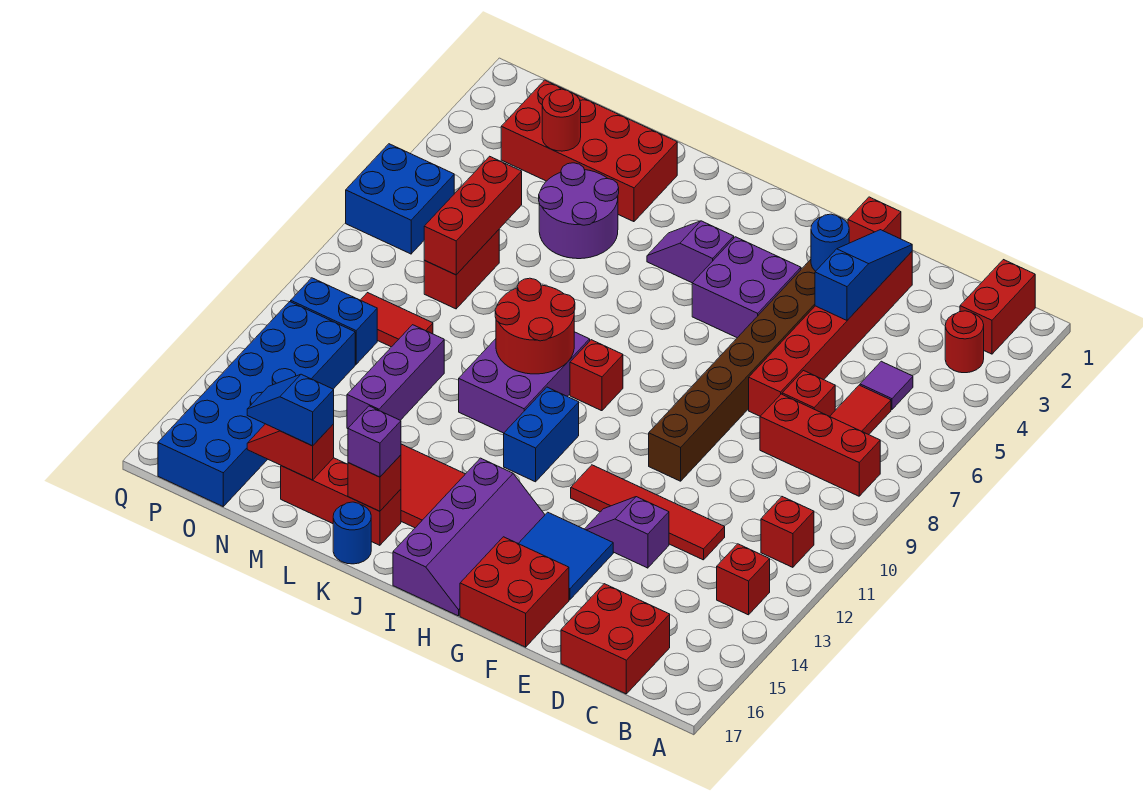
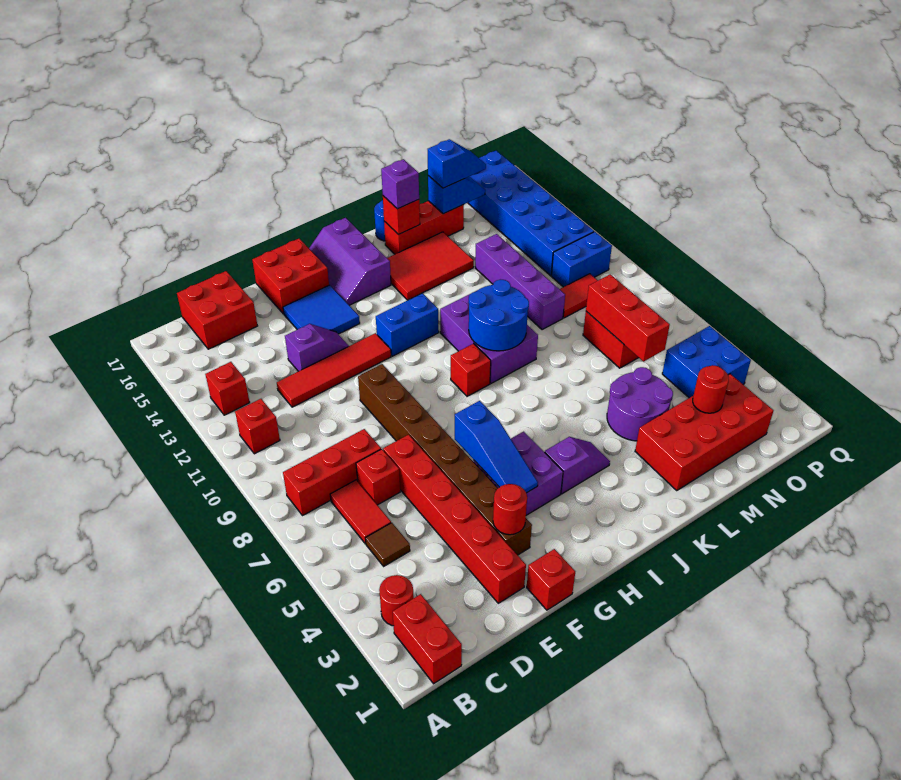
purple 1x1 tile [860,361,913,410] -> brown 1x1 tile [366,523,410,566]
blue 1x3 slope [815,230,912,320] -> blue 1x3 slope moved to [455,401,538,493]
blue 1x1 round brick [811,214,849,271] -> red 1x1 round brick [493,484,527,535]
purple 2x4 slope [393,458,545,616] -> purple 2x3 slope [309,218,391,305]
blue 1x2 brick [504,387,579,482] -> blue 1x2 brick turned to [376,293,439,356]
red 2x2 round brick [495,278,575,374] -> blue 2x2 round brick [468,280,529,351]
purple 1x3 brick [347,325,444,429] -> purple 1x4 brick [475,234,565,330]
red 1x2 slope [247,424,334,480] -> blue 1x2 slope [428,176,485,214]
blue 2x2 brick [346,144,454,254] -> blue 2x2 brick moved to [662,326,751,398]

